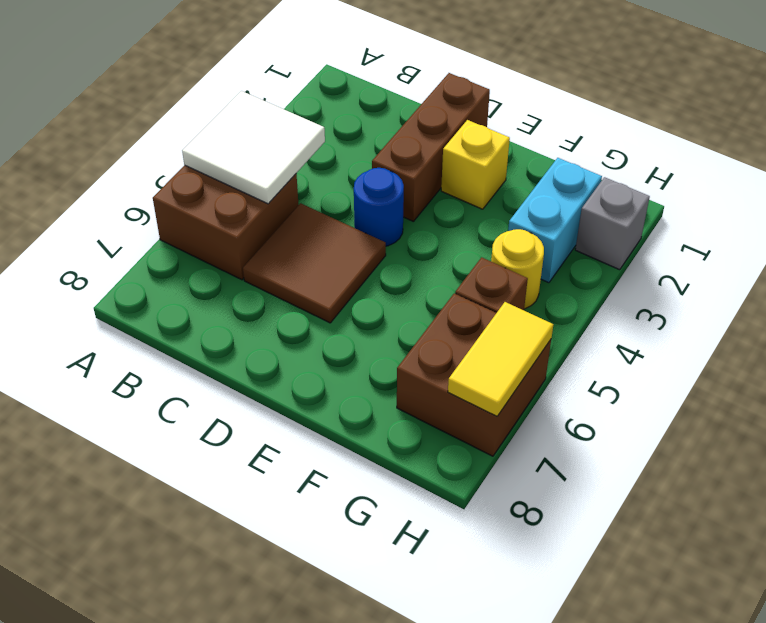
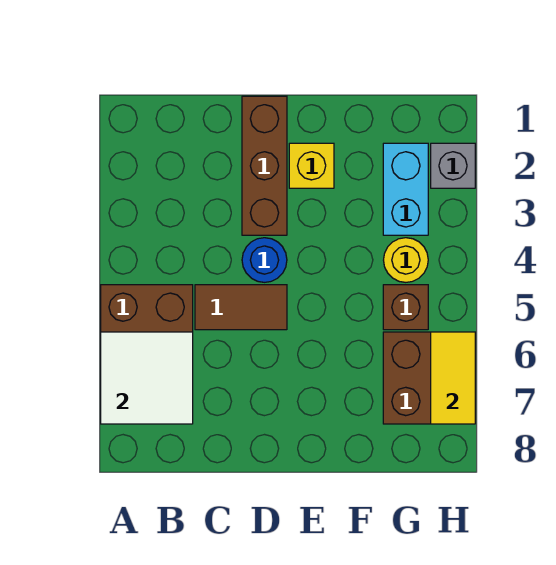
white 2x2 tile [182,91,325,204] -> white 2x2 tile moved to [101,332,193,424]
brown 2x2 tile [243,203,386,323] -> brown 1x2 tile [195,285,287,330]

